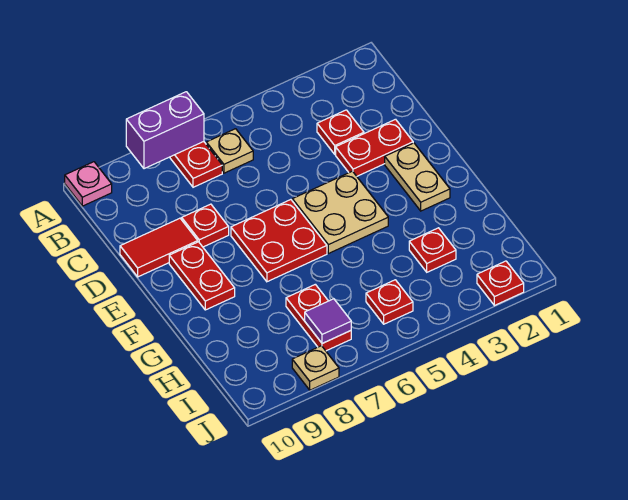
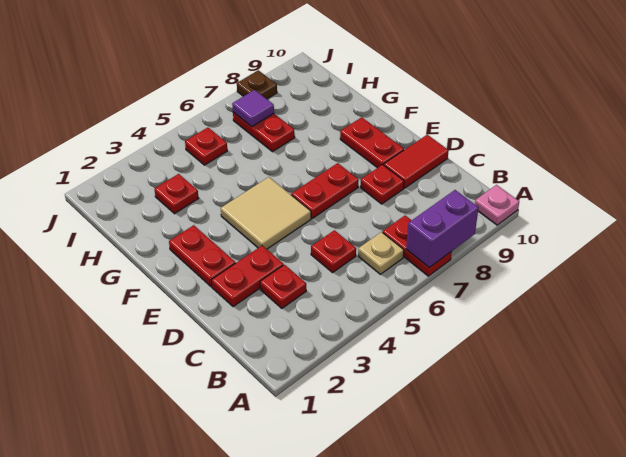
tan 1x2 plate [385,143,450,211] -> red 1x2 plate [169,225,235,287]
tan 2x2 plate [292,171,388,253] -> tan 2x2 tile [221,177,311,249]
red 2x2 plate [231,200,327,282] -> red 1x2 plate [291,163,359,219]
red 1x1 plate [477,261,524,306] -> red 1x1 plate moved to [311,230,356,273]
tan 1x1 plate [292,346,339,390] -> brown 1x1 plate [237,70,277,99]

